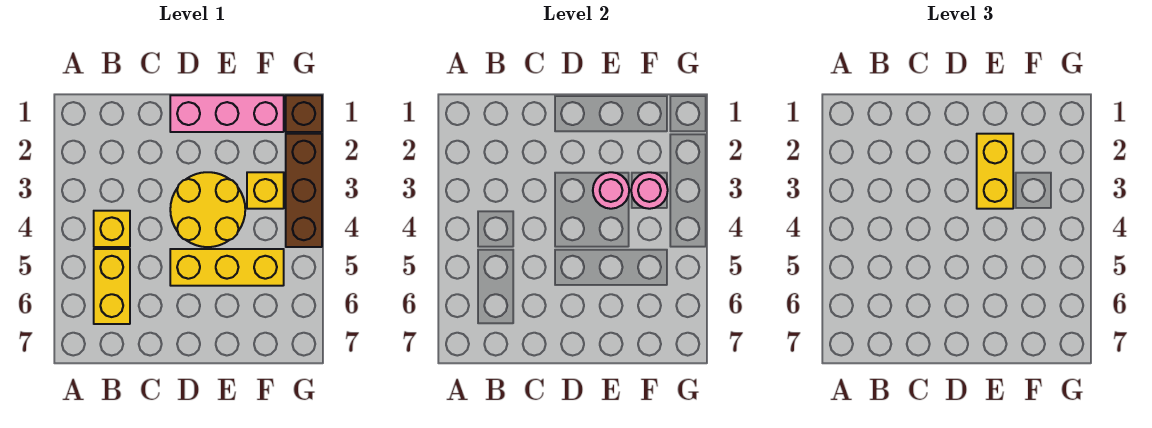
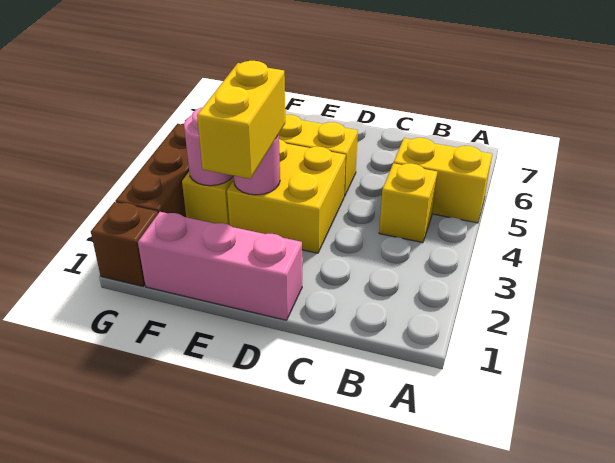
yellow 1x2 brick [94,249,130,324] -> yellow 1x2 brick turned to [394,138,492,223]
yellow 2x2 round brick [170,172,245,247] -> yellow 2x2 brick [227,139,346,253]

